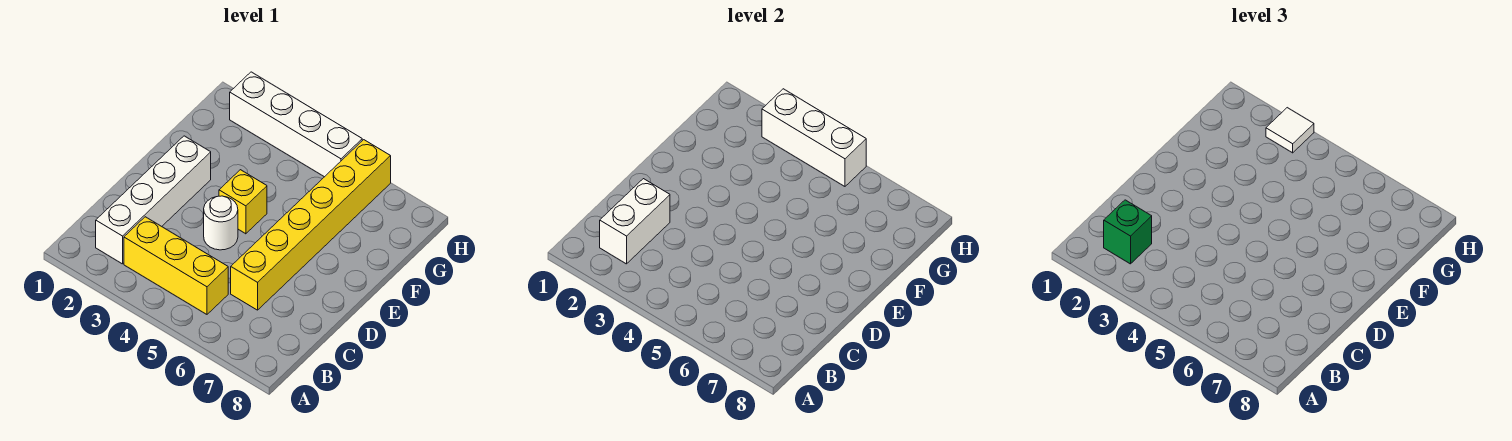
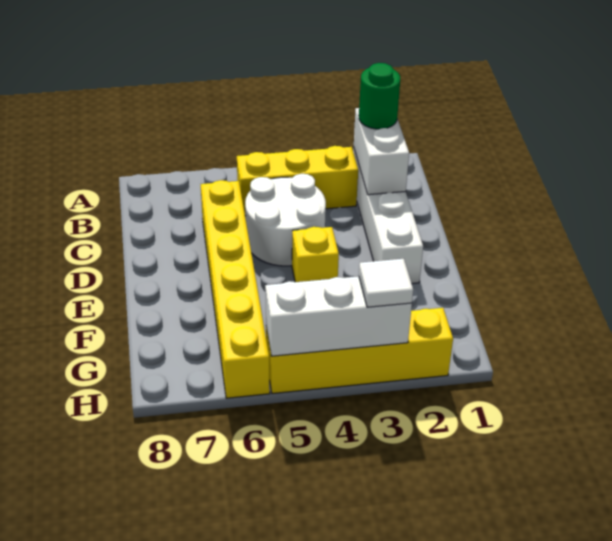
green 1x1 brick [1104,200,1152,264] -> green 1x1 round brick [359,63,400,129]
white 1x1 round brick [204,196,238,250] -> white 2x2 round brick [245,174,326,266]
white 1x4 brick [230,72,362,177] -> yellow 1x4 brick [266,308,453,394]

